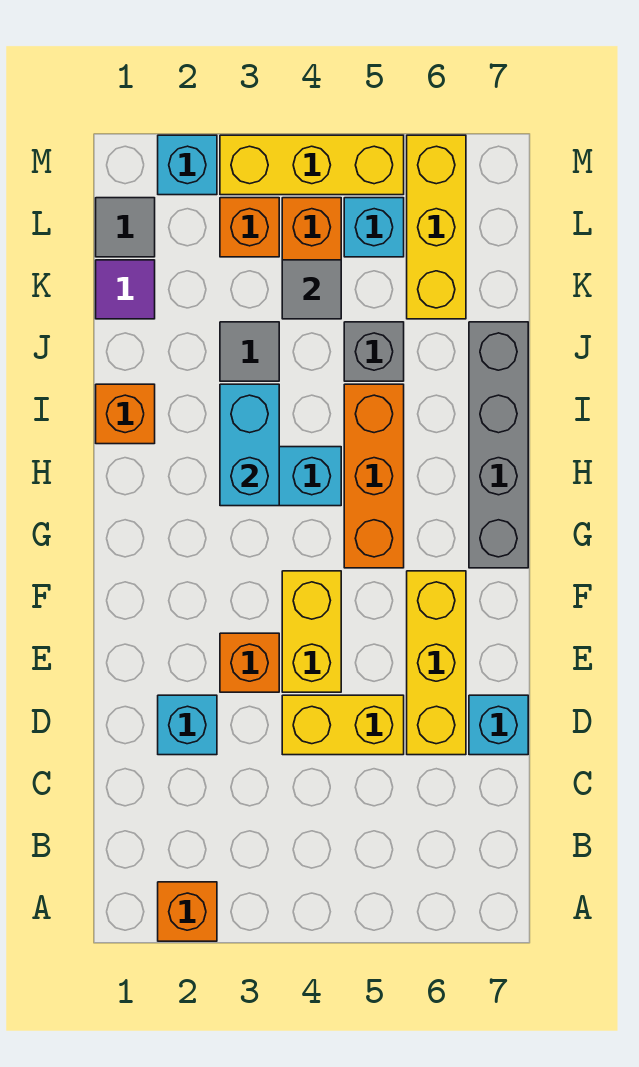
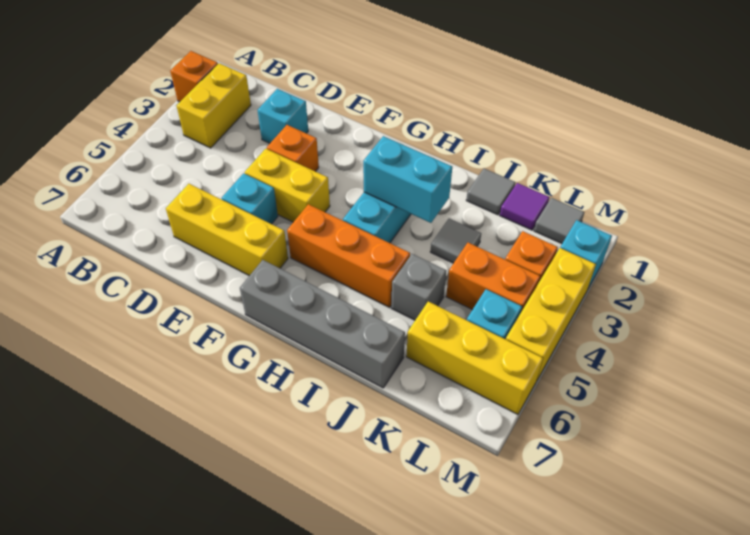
yellow 1x2 brick [282,695,404,755] -> yellow 1x2 brick moved to [177,63,251,148]
cyan 1x1 brick [469,695,528,755] -> cyan 1x1 brick moved to [222,173,278,224]
orange 1x1 brick [96,384,155,444] -> none
grey 1x1 tile [282,260,341,319] -> grey 1x1 tile moved to [466,169,515,215]

